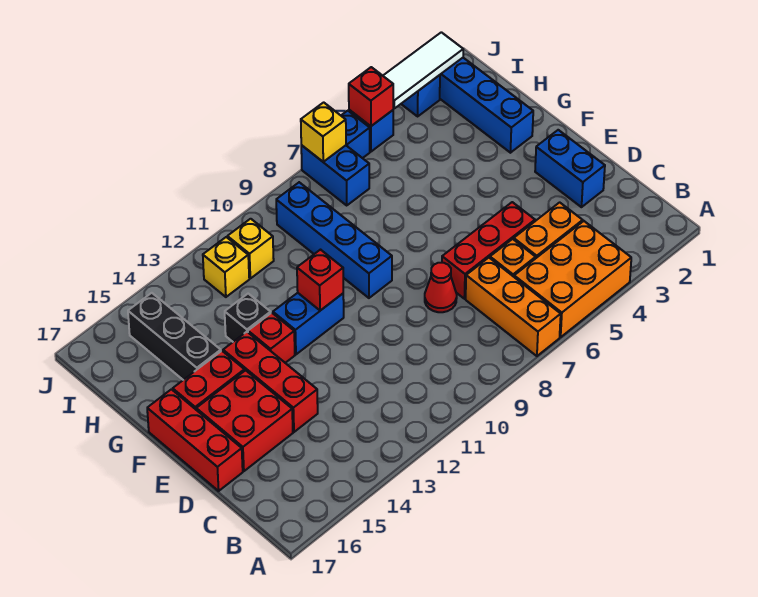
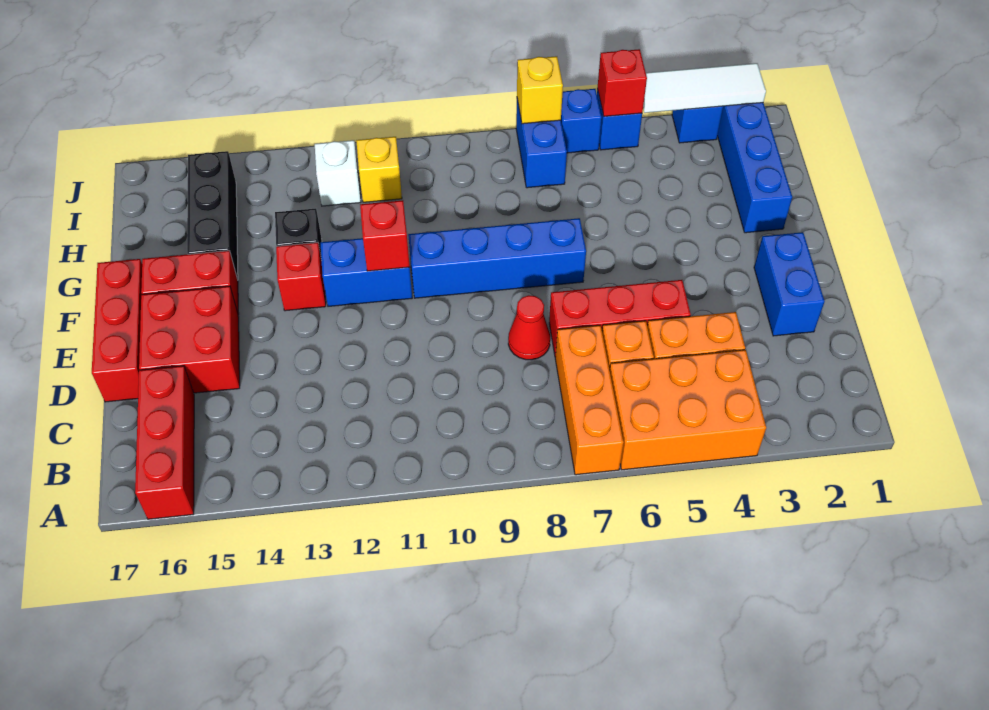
red 1x3 brick [223,332,318,432] -> red 1x3 brick moved to [135,366,194,519]
blue 1x4 brick [276,182,392,298] -> blue 1x4 brick turned to [408,218,586,298]
yellow 1x1 brick [203,237,249,297] -> white 1x1 brick [315,140,361,206]

